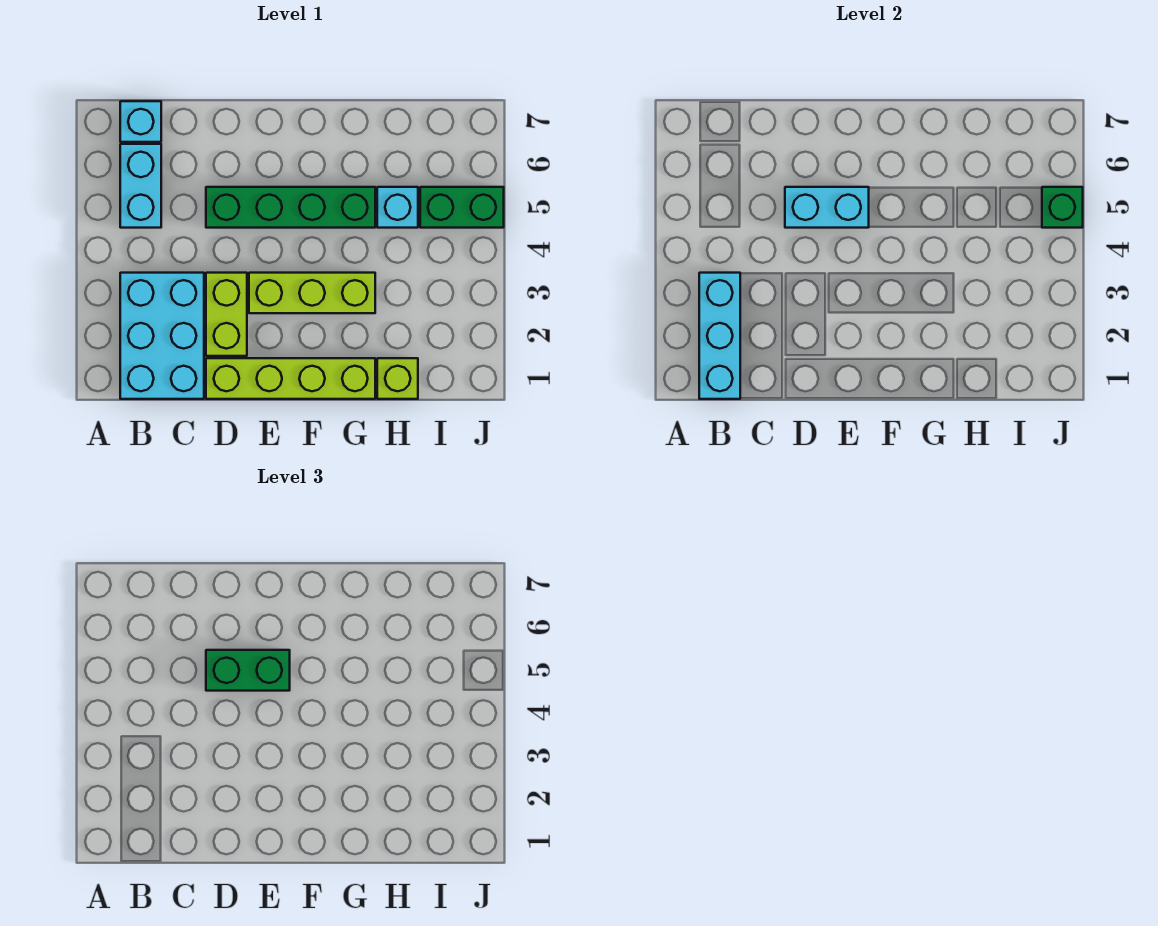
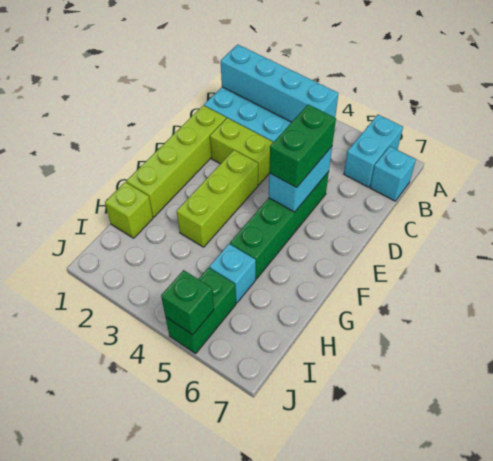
cyan 1x3 brick [699,273,740,399] -> cyan 1x4 brick [221,44,339,122]
cyan 1x2 brick [120,144,161,228] -> cyan 1x2 brick turned to [344,115,403,187]

